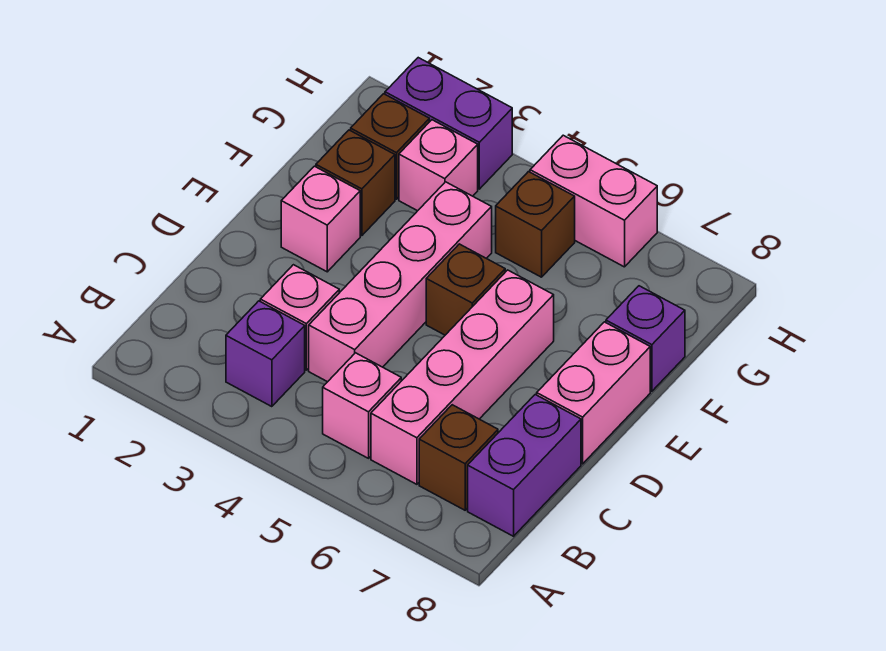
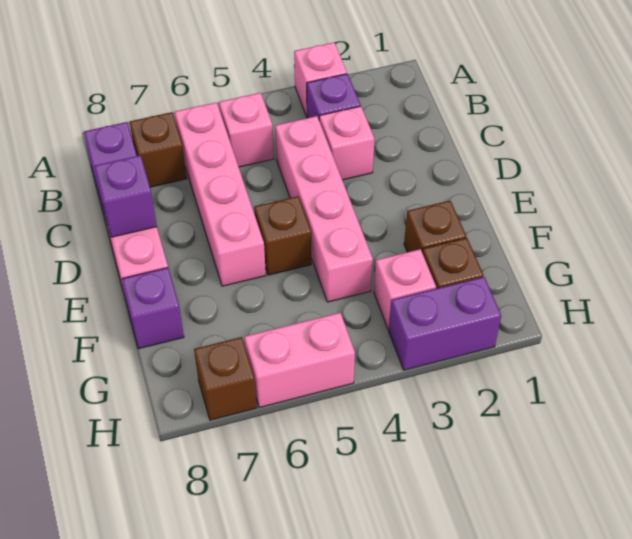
none -> purple 1x1 brick [94,155,157,237]
pink 1x1 brick [281,166,360,272] -> pink 1x1 brick moved to [294,42,347,116]
brown 1x1 brick [496,172,575,277] -> brown 1x1 brick moved to [194,337,257,420]

